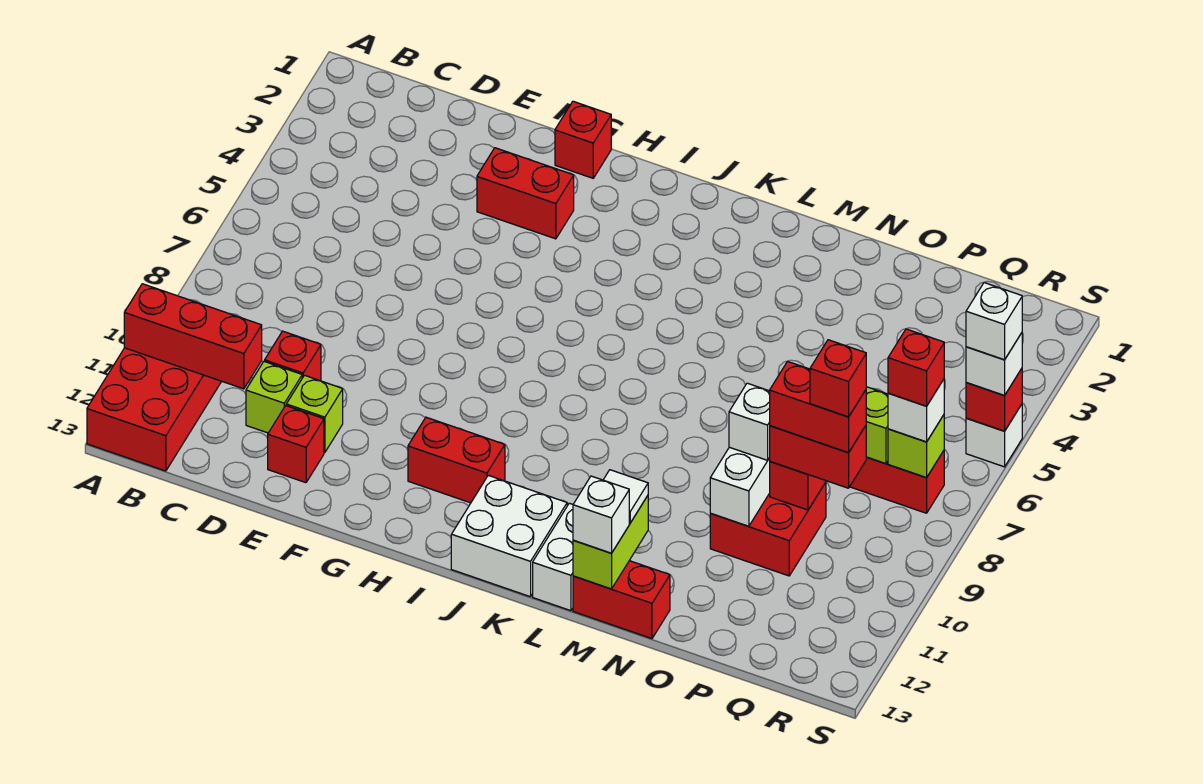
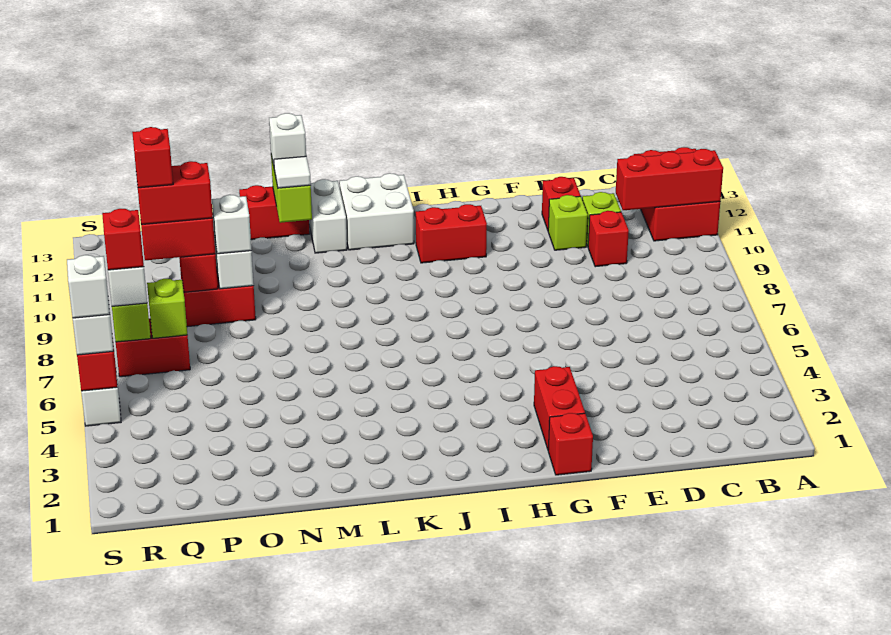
red 1x2 brick [477,148,574,239] -> red 1x2 brick turned to [534,366,585,450]

